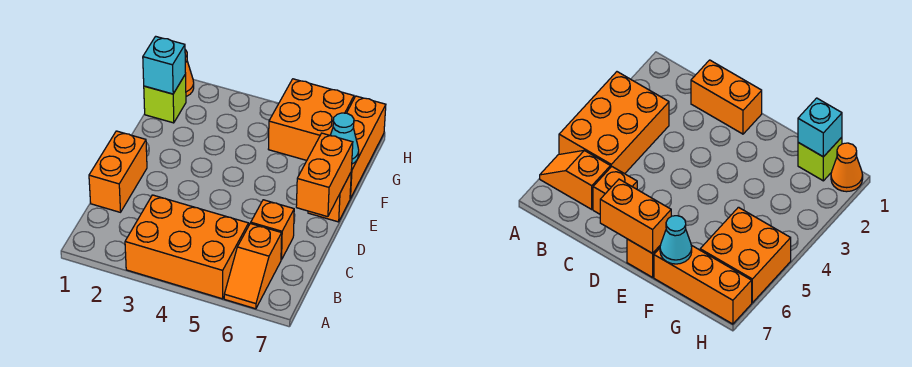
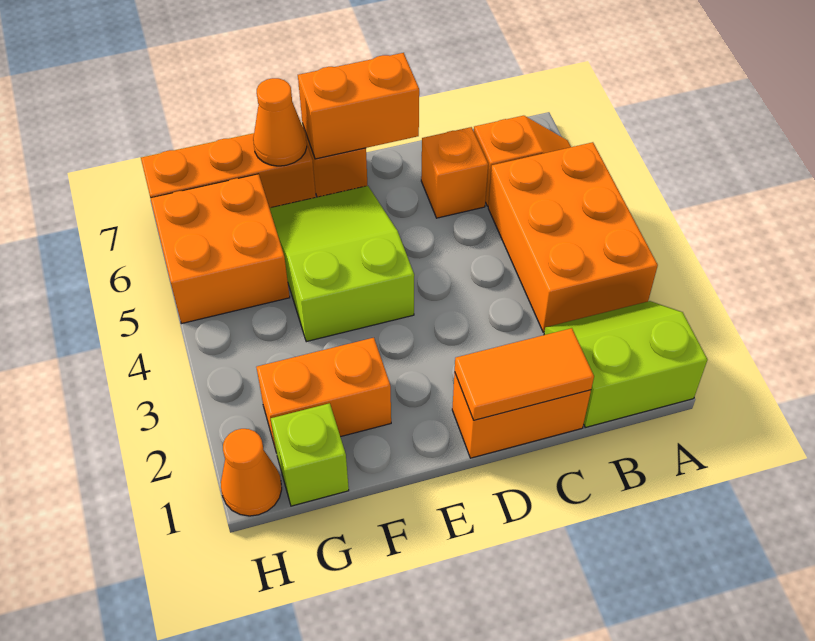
none -> lime 2x2 slope [544,301,707,427]
none -> orange 1x2 tile [455,328,594,420]
none -> lime 2x3 slope [270,186,414,342]
none -> orange 1x2 brick [256,338,391,450]
cyan 1x1 cone [330,113,359,164] -> orange 1x1 cone [253,78,307,166]
cyan 1x1 brick [143,36,186,94] -> none

